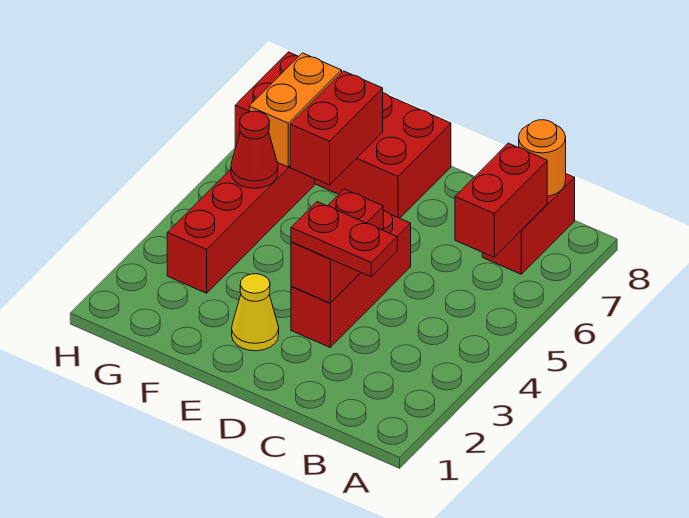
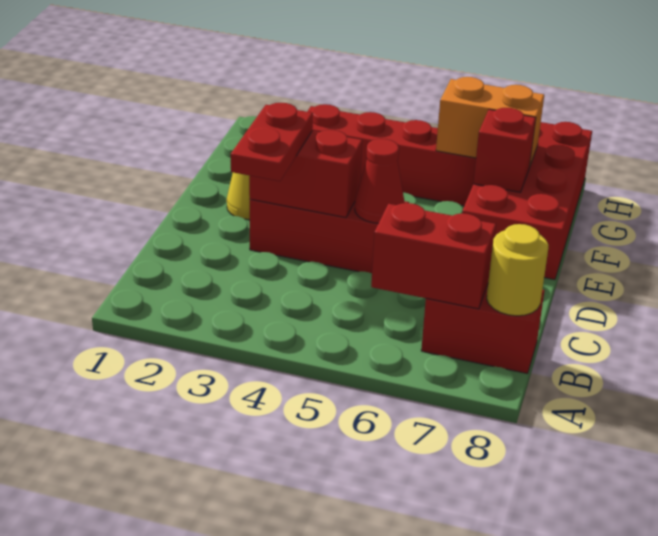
orange 1x1 round brick [519,120,566,196] -> yellow 1x1 round brick [487,224,548,316]
red 1x2 brick [290,71,383,185] -> red 1x1 brick [473,108,536,192]
red 1x1 cone [231,111,278,188] -> red 1x1 cone moved to [355,139,404,223]

